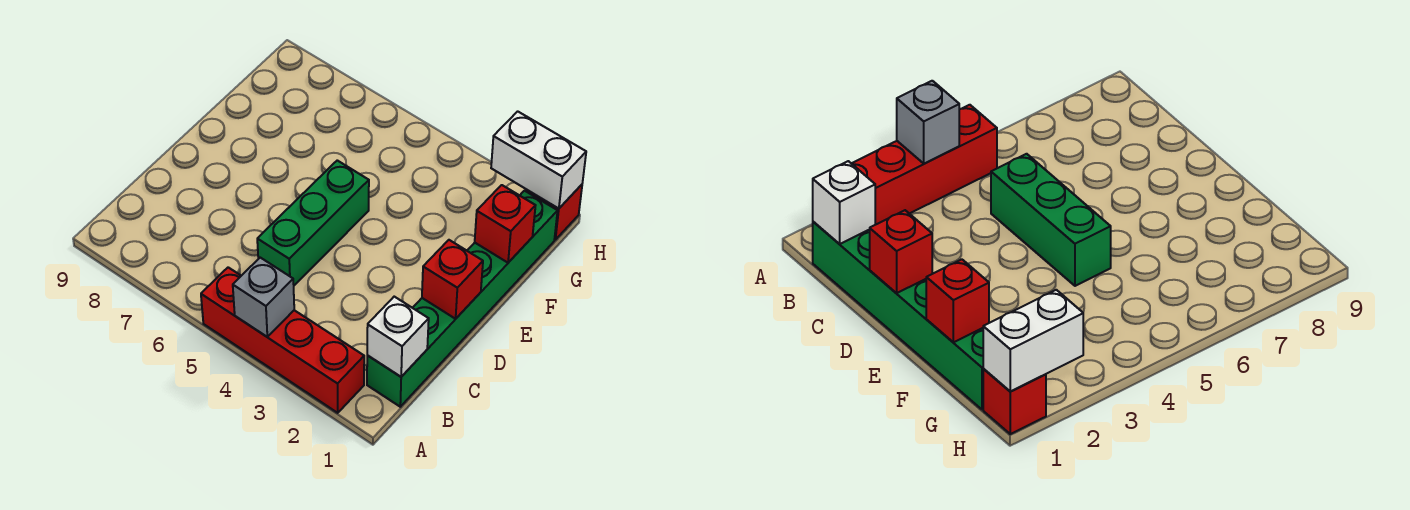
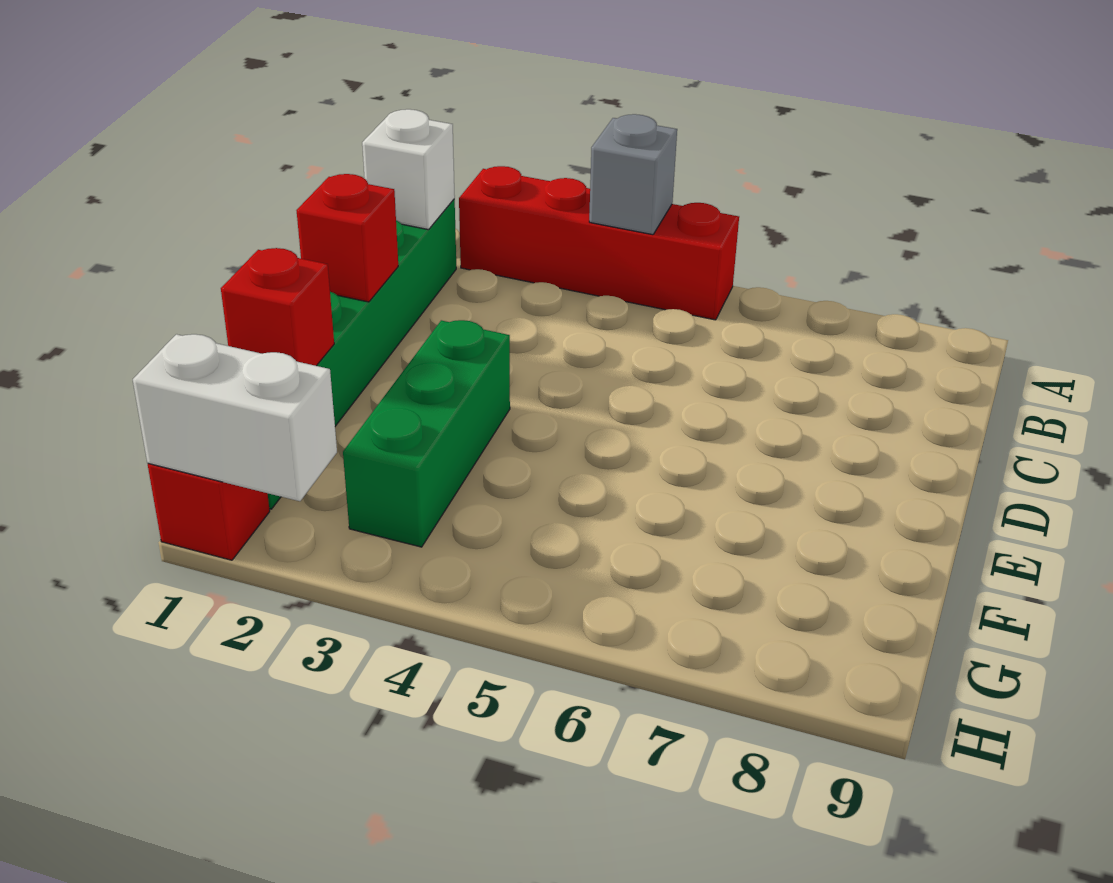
green 1x3 brick [257,160,369,285] -> green 1x3 brick moved to [343,320,510,547]

